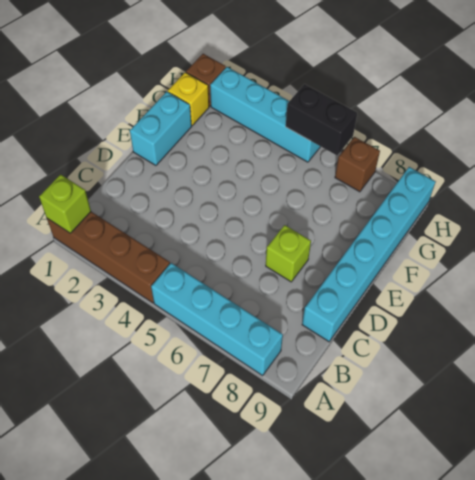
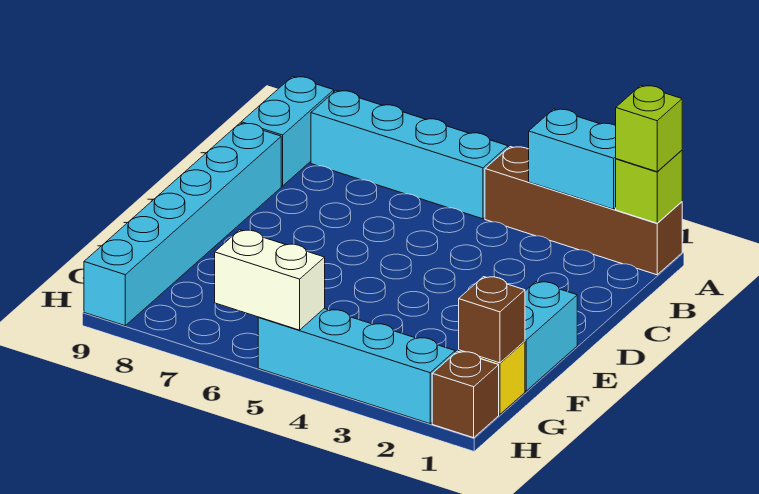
none -> cyan 1x2 brick [529,109,616,209]
none -> cyan 1x2 brick [241,77,334,186]
lime 1x1 brick [266,225,311,282] -> lime 1x1 brick moved to [616,86,682,172]
black 1x2 brick [286,84,357,155] -> white 1x2 brick [215,230,325,330]
brown 1x1 brick [335,137,380,192] -> brown 1x1 brick moved to [459,277,525,363]

